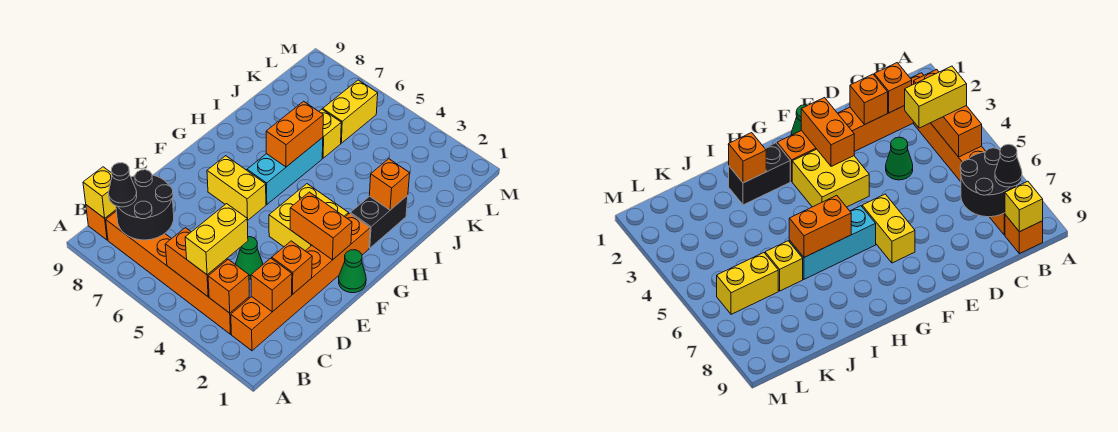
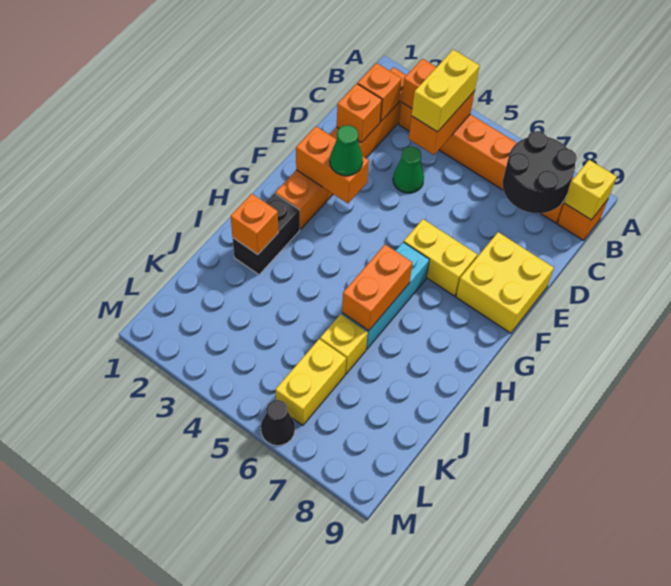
orange 1x2 brick [165,228,227,297] -> orange 1x2 brick turned to [409,91,475,155]
black 1x1 cone [109,163,137,207] -> black 1x1 cone moved to [261,400,295,446]
green 1x1 cone [339,250,366,293] -> green 1x1 cone moved to [330,125,363,176]
yellow 2x2 brick [269,184,348,251] -> yellow 2x2 brick moved to [456,232,554,333]

